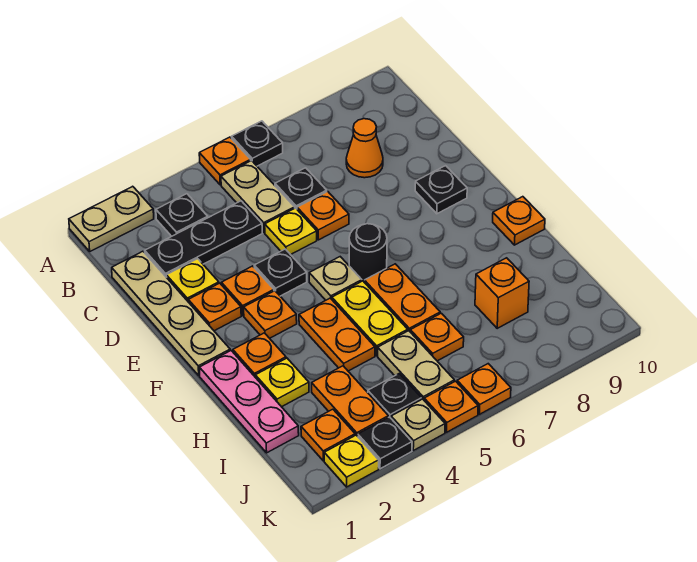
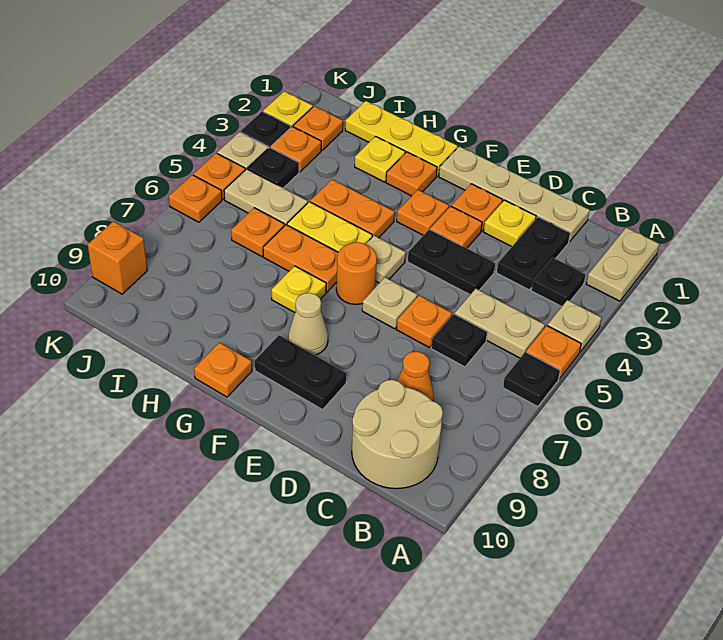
none -> tan 1x1 plate [547,300,602,352]
none -> tan 2x2 round brick [352,380,443,489]
black 1x3 plate [145,201,262,276] -> black 1x2 plate [497,217,570,290]
yellow 1x1 plate [265,208,317,255] -> yellow 1x1 plate moved to [271,266,326,312]
black 1x1 plate [254,249,307,296] -> black 1x2 plate [408,229,495,295]
none -> tan 1x1 plate [362,277,417,329]
black 1x1 plate [415,166,467,214] -> black 1x2 plate [255,335,347,410]
black 1x1 round brick [349,224,387,281] -> orange 1x1 round brick [336,242,377,304]
none -> tan 1x1 cone [288,293,328,355]
pink 1x3 plate [199,351,299,453] -> yellow 1x3 plate [345,101,458,176]
orange 1x2 plate [312,366,388,436] -> orange 1x1 plate [271,127,321,172]
orange 1x1 brick [475,258,529,328] -> orange 1x1 brick moved to [88,221,147,294]

